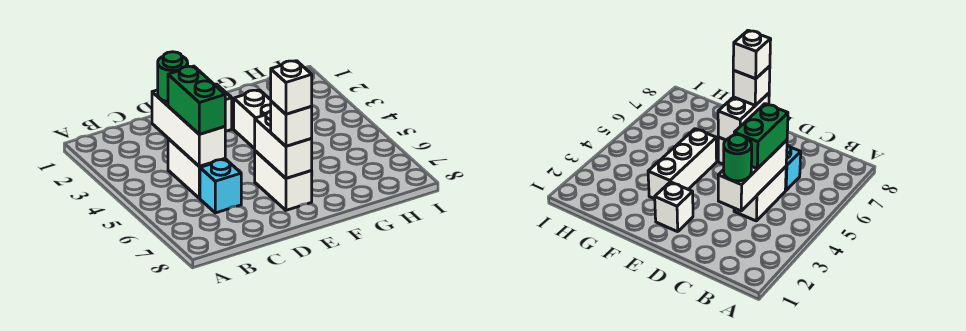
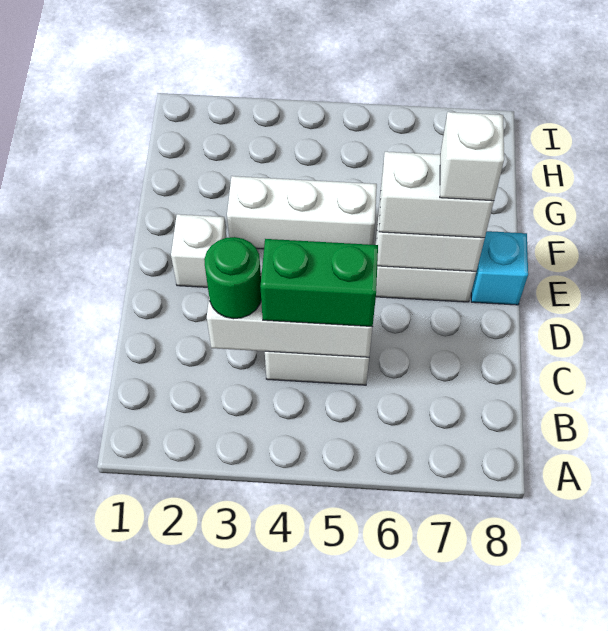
cyan 1x1 brick [200,159,241,213] -> cyan 1x1 brick moved to [471,231,528,305]
white 1x1 brick [271,101,312,146] -> white 1x2 brick [379,152,494,238]

